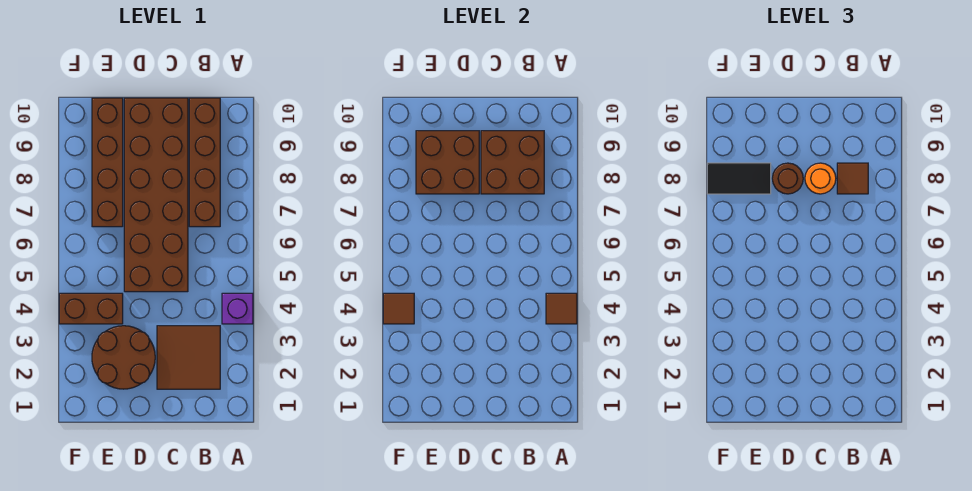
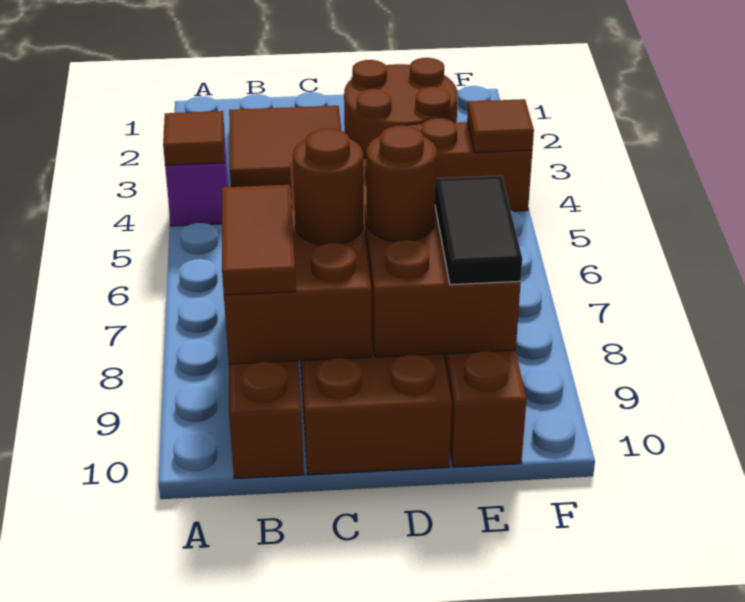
brown 1x1 tile [837,163,868,194] -> brown 1x2 tile [222,185,296,295]
orange 1x1 round brick [805,163,836,194] -> brown 1x1 round brick [293,128,363,245]
black 1x2 tile [707,163,771,194] -> black 1x2 tile turned to [435,176,522,285]

